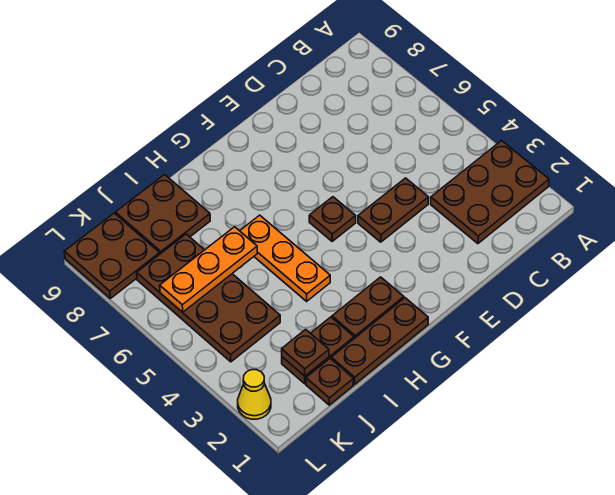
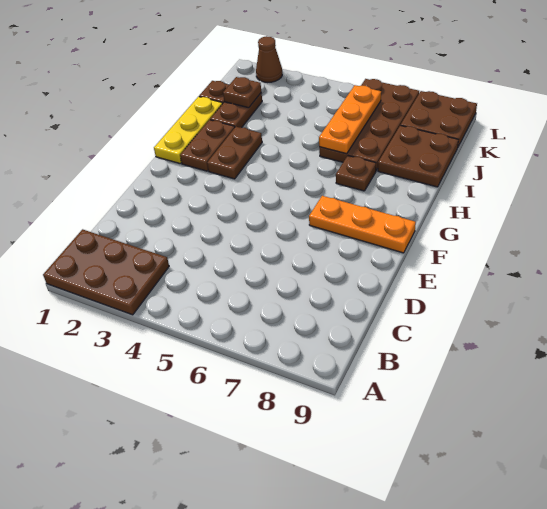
brown 2x3 plate [431,141,549,244] -> brown 2x3 plate turned to [43,229,169,315]
brown 1x2 plate [358,178,429,242] -> brown 1x2 plate moved to [207,127,262,179]
brown 1x1 plate [309,197,356,241] -> brown 1x1 plate moved to [336,156,376,191]
brown 1x3 plate [331,298,428,384] -> yellow 1x3 plate [154,97,223,163]
orange 1x3 plate [240,215,330,301] -> orange 1x3 plate moved to [309,196,416,253]
brown 2x4 plate [137,234,280,362] -> brown 2x4 plate turned to [319,79,419,171]
yellow 1x1 cone [238,370,271,419] -> brown 1x1 cone [256,36,282,83]

